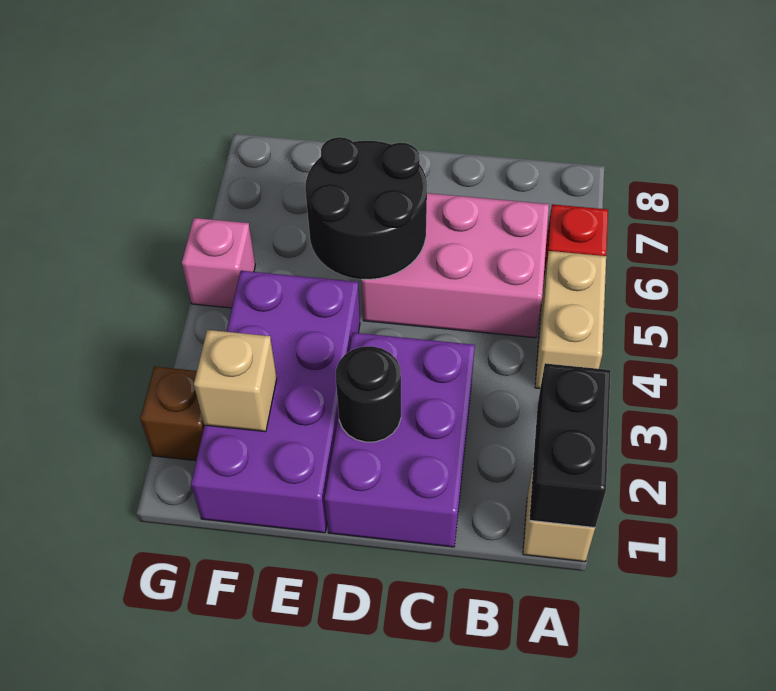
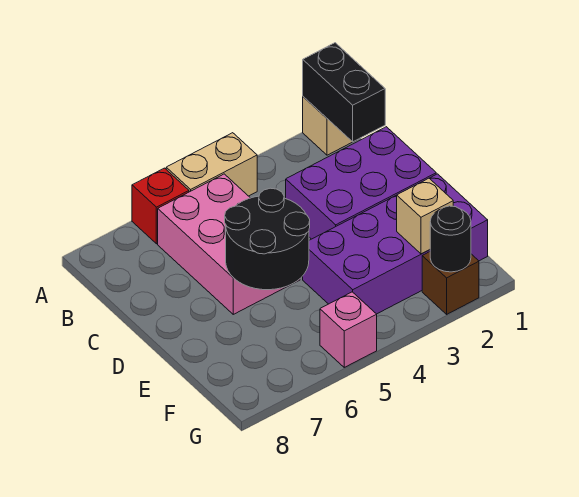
black 1x2 brick [529,363,611,527] -> black 1x2 brick turned to [303,43,385,142]
black 1x1 round brick [336,346,401,442] -> black 1x1 round brick moved to [430,206,471,272]

